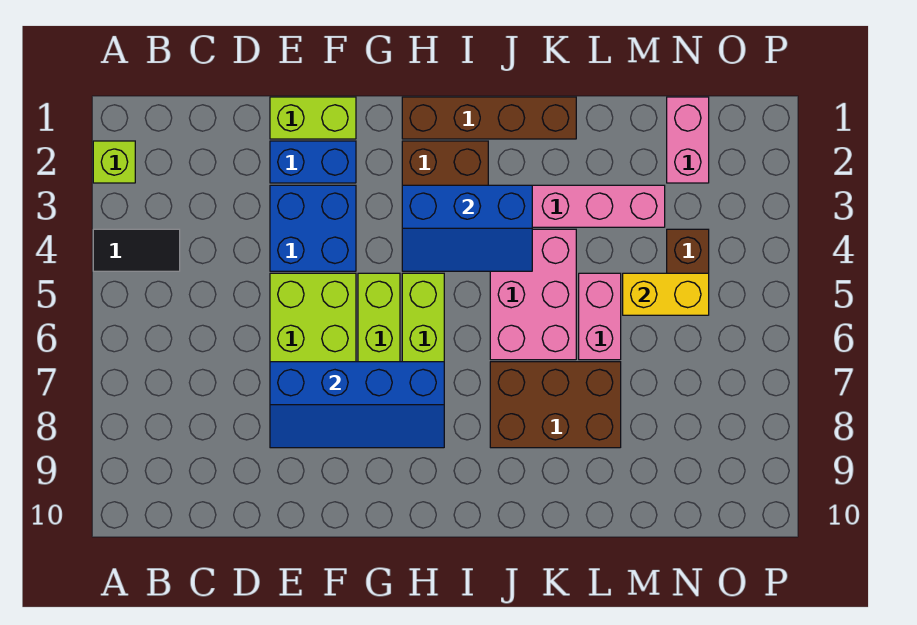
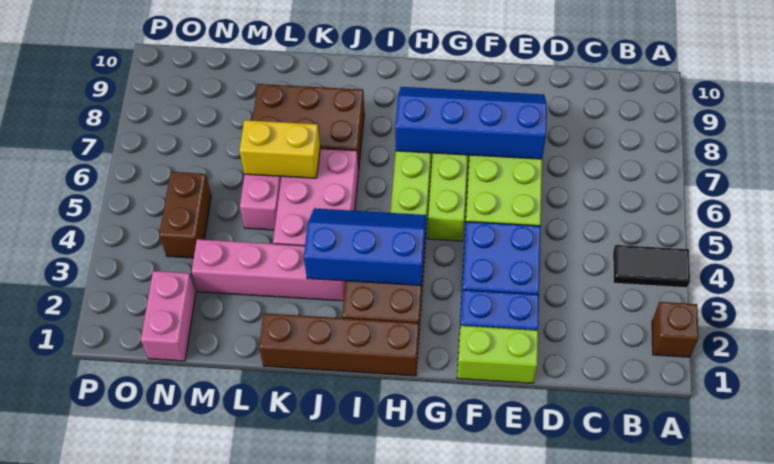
lime 1x1 brick [93,141,135,183] -> brown 1x1 brick [652,302,699,357]
yellow 1x2 brick [623,273,709,315] -> yellow 1x2 brick moved to [240,120,320,178]

